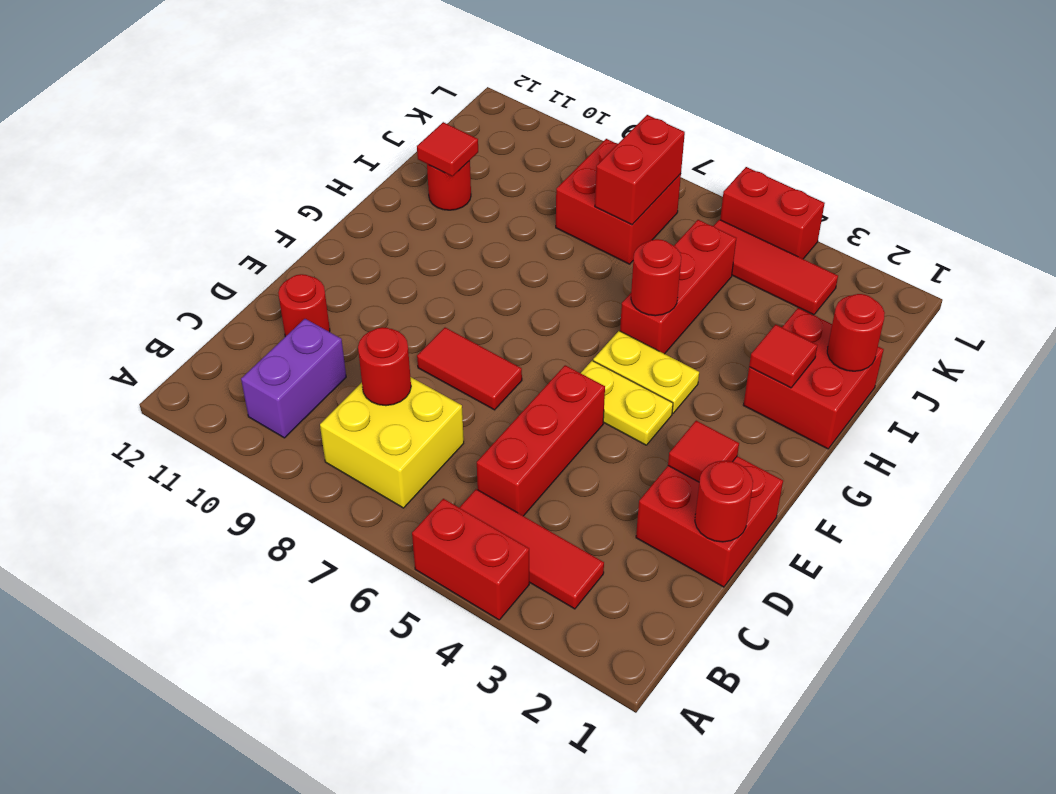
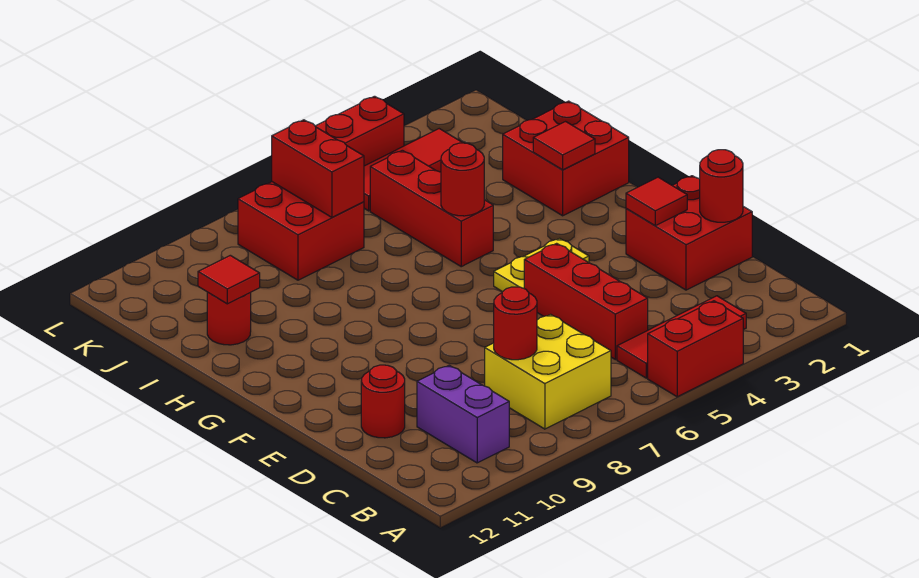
red 1x2 tile [417,328,522,410] -> none
yellow 1x2 plate [593,331,699,413] -> none
red 1x1 round brick [827,294,885,371] -> none

